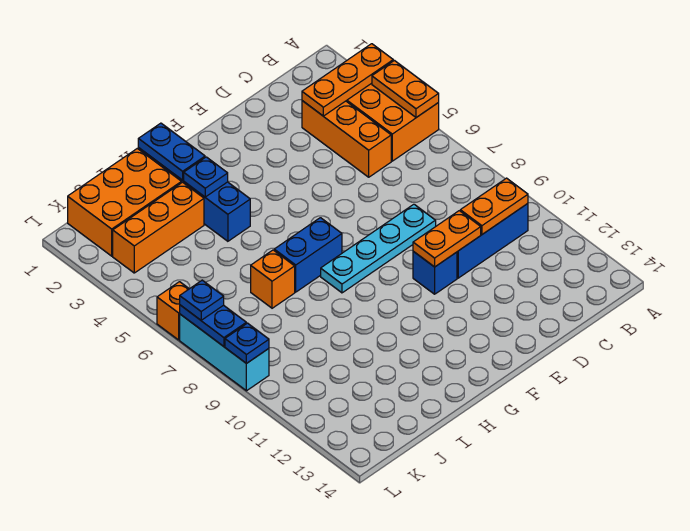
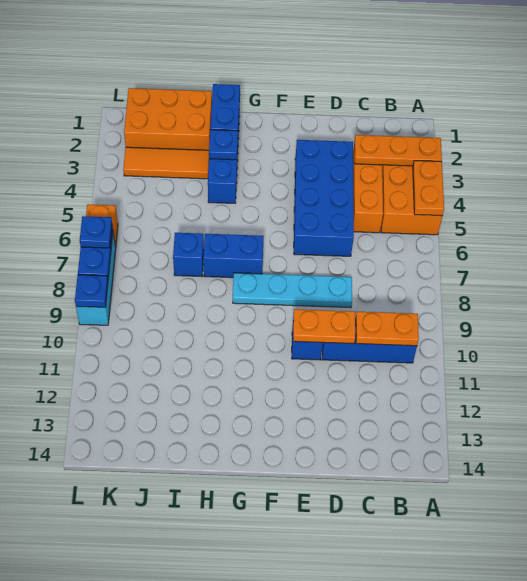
none -> blue 2x4 brick [294,140,354,256]
orange 1x3 brick [113,182,204,273] -> orange 1x3 tile [123,147,209,179]
orange 1x1 brick [251,250,295,308] -> blue 1x1 brick [173,233,204,277]

